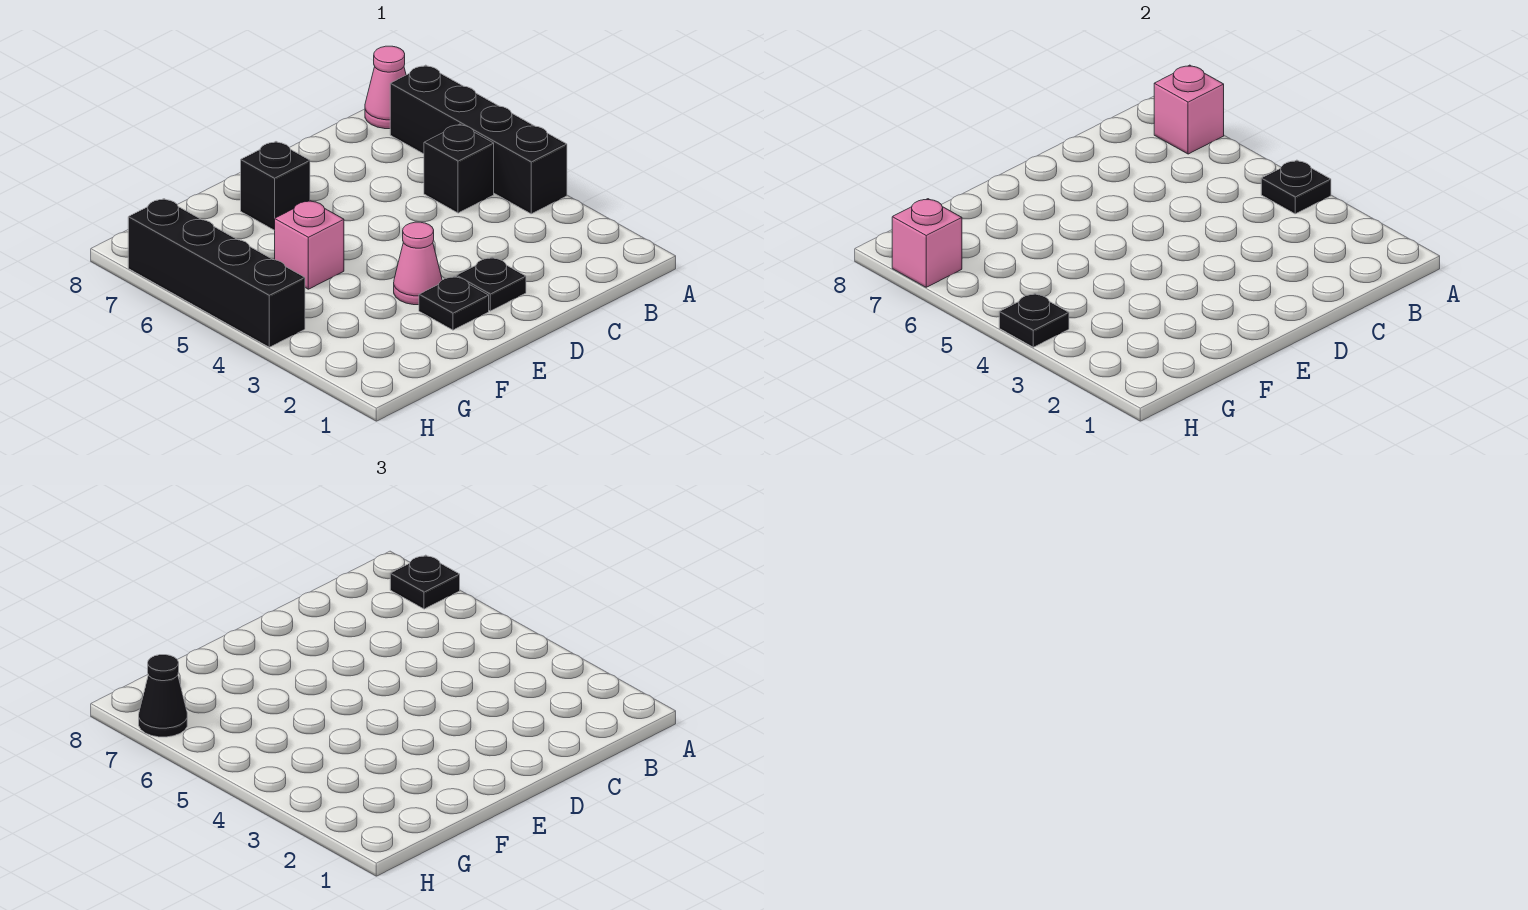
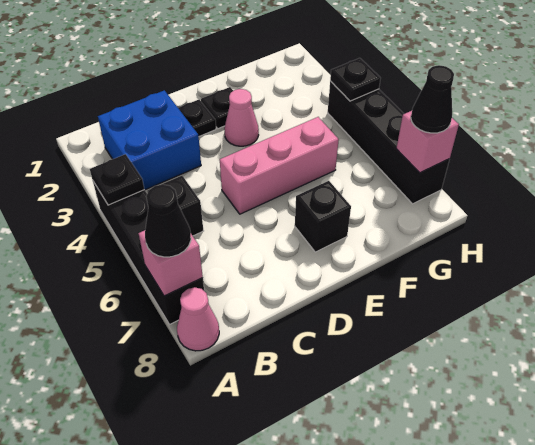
black 1x1 plate [390,555,460,609] -> black 1x1 cone [145,184,191,257]
none -> blue 2x2 brick [98,90,201,190]
pink 1x1 brick [275,201,344,289] -> pink 1x3 brick [220,117,339,214]

